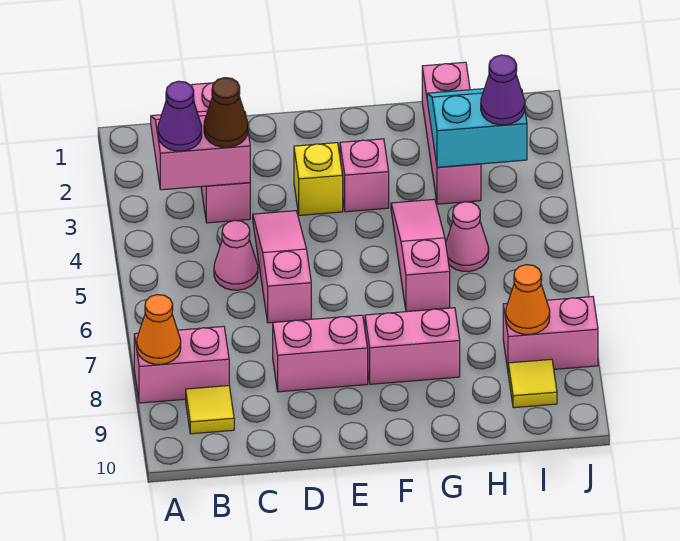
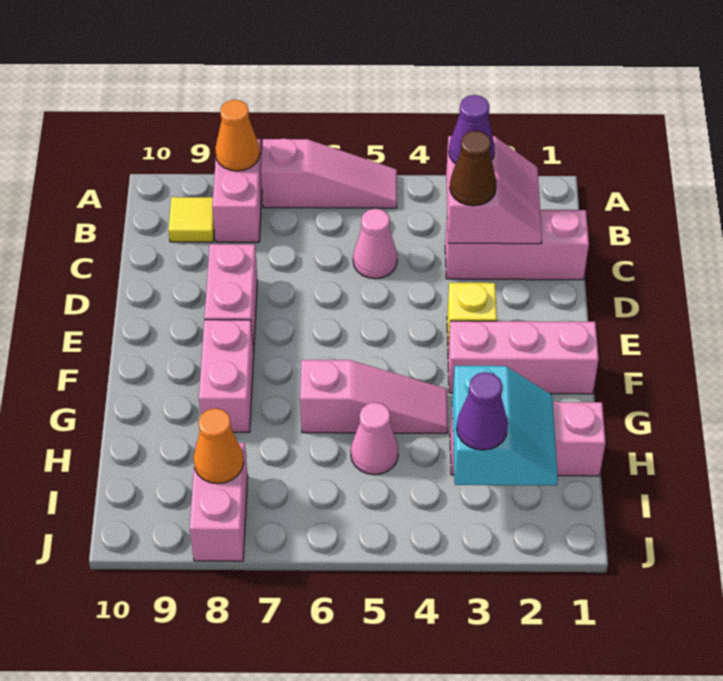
pink 1x3 slope [253,211,311,323] -> pink 1x3 slope moved to [261,138,397,208]
pink 1x1 brick [340,139,389,212] -> pink 1x3 brick [448,321,599,394]
yellow 1x1 tile [508,359,557,408] -> none

